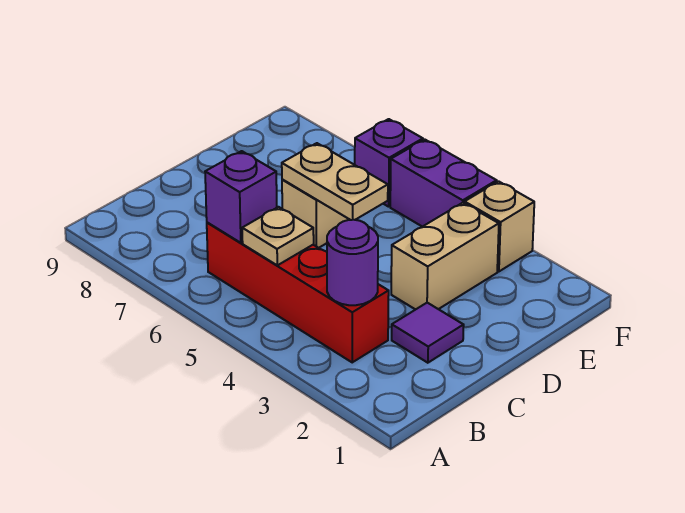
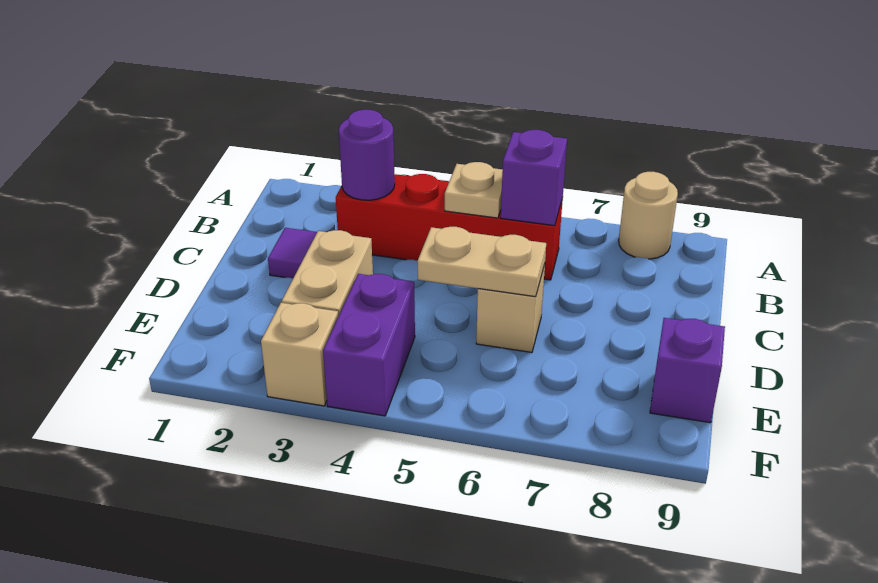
none -> tan 1x1 round brick [619,172,678,259]
purple 1x2 brick [390,139,497,227] -> purple 1x2 brick turned to [323,274,415,416]
purple 1x1 brick [355,119,423,207] -> purple 1x1 brick moved to [650,318,725,423]

